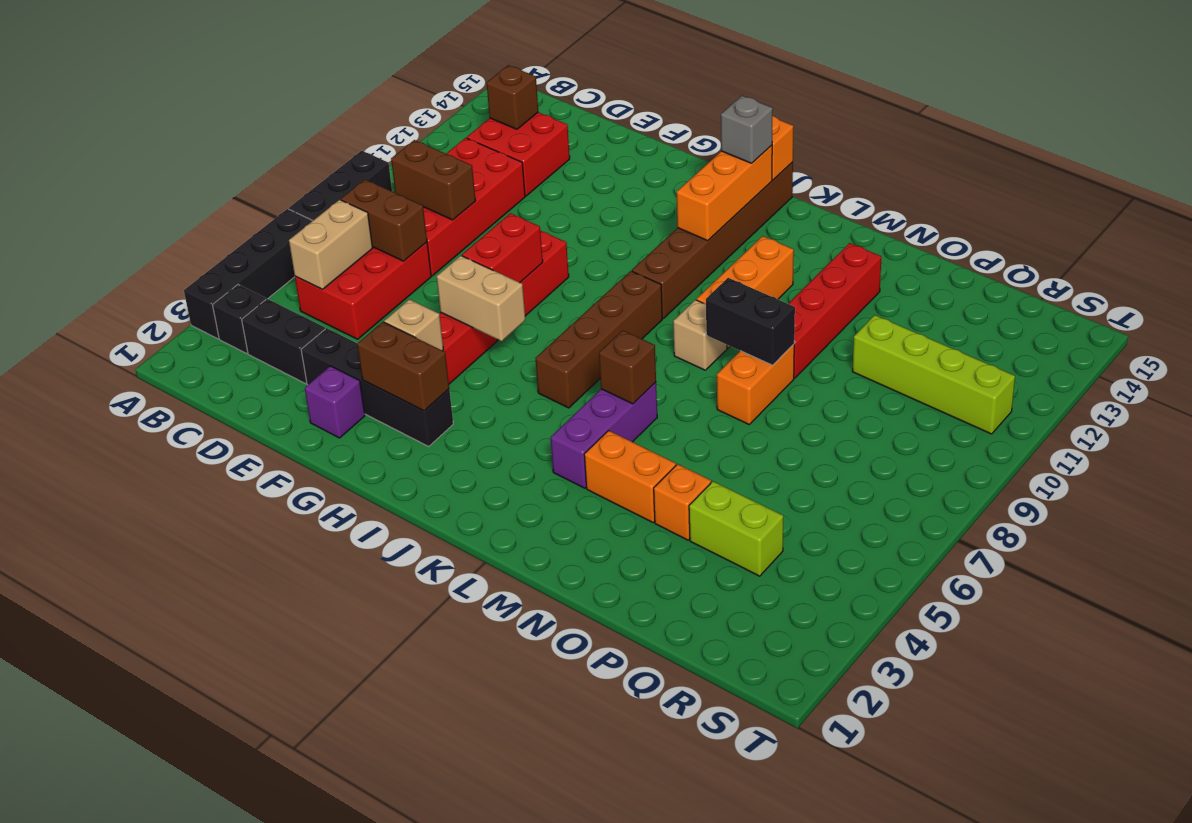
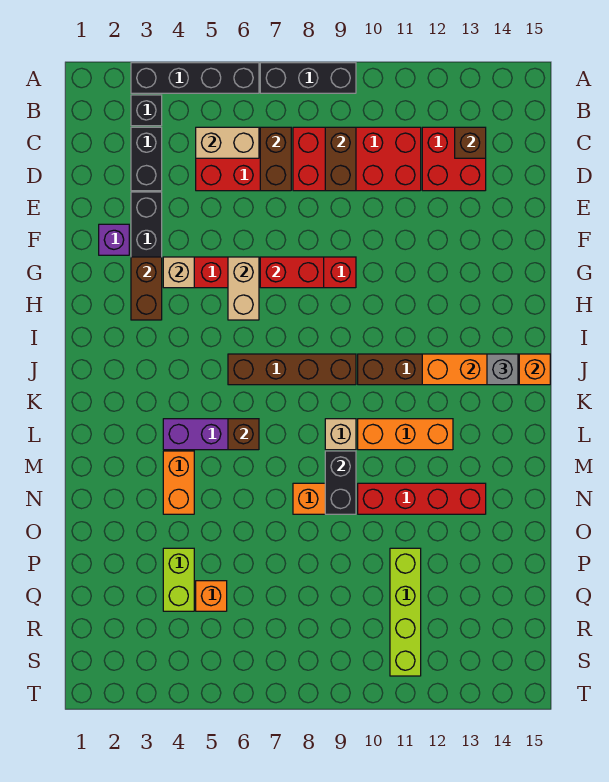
orange 1x1 brick [654,464,711,540] -> orange 1x1 brick moved to [196,581,227,611]

